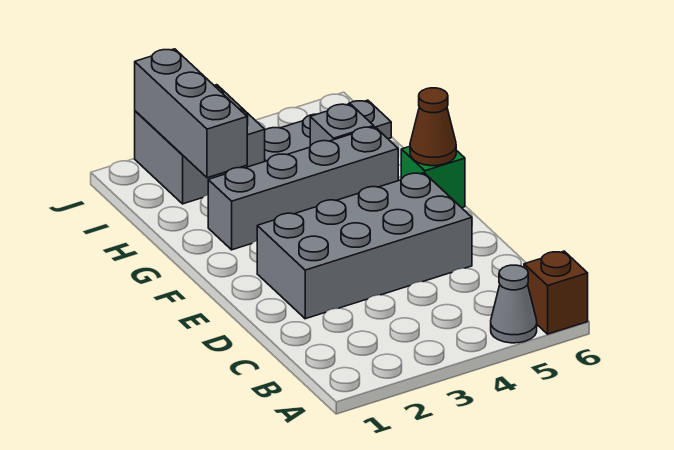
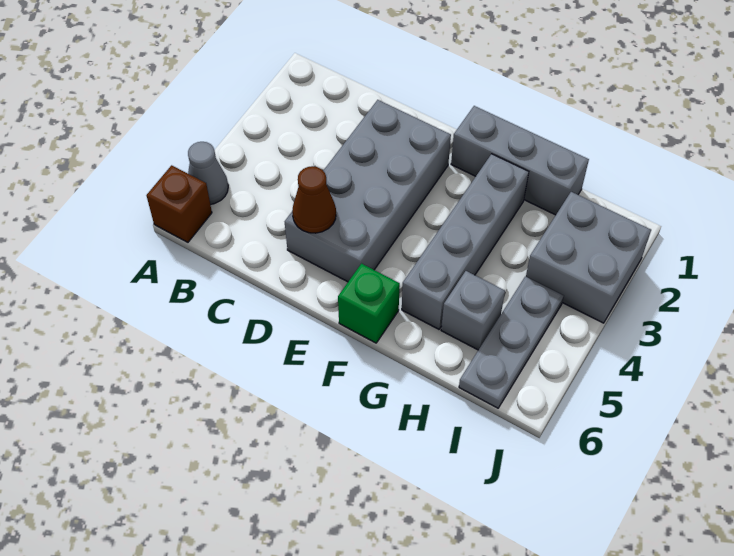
brown 1x1 cone [410,88,456,166] -> brown 1x1 cone moved to [292,166,336,233]
grey 1x3 brick [135,49,247,178] -> grey 1x3 brick moved to [451,106,589,215]

